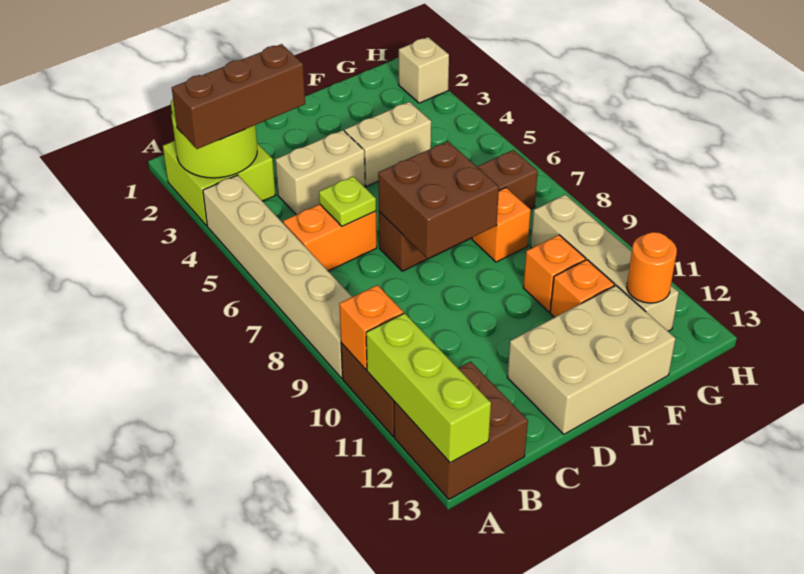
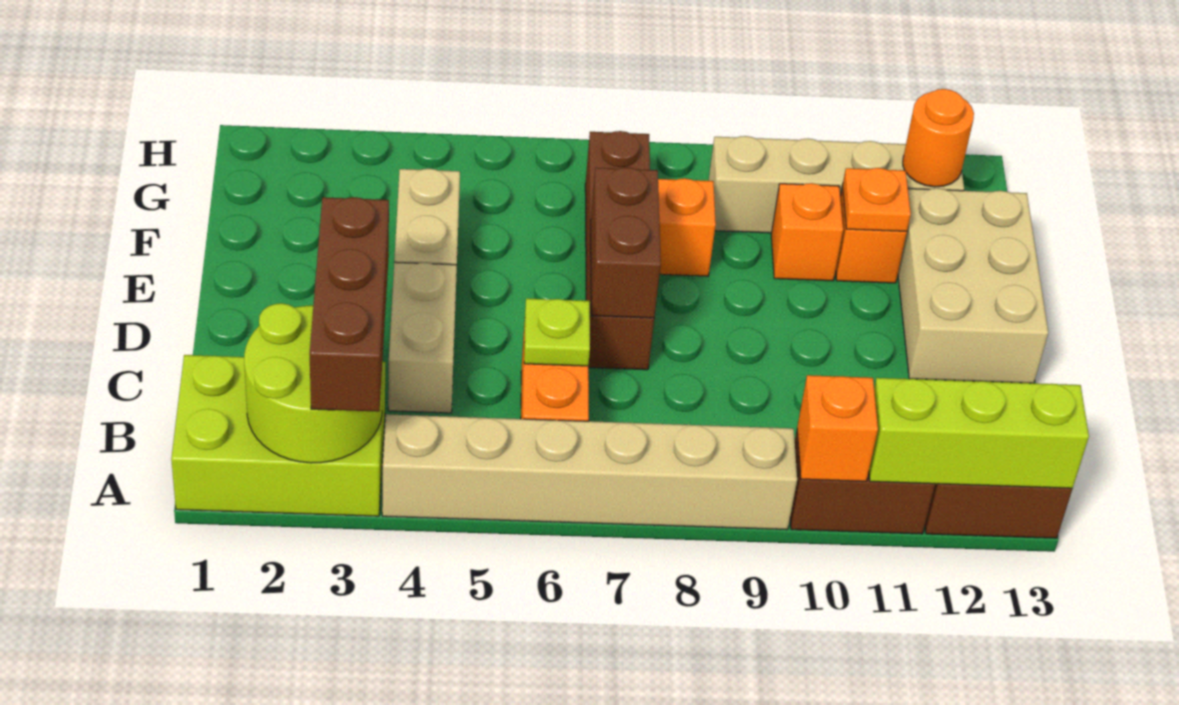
lime 2x2 brick [163,141,275,226] -> lime 2x3 brick [171,355,385,516]
brown 2x2 brick [378,141,499,259] -> brown 1x2 brick [591,167,661,318]
none -> orange 1x1 plate [842,168,911,231]
tan 1x1 brick [399,37,449,103] -> none

